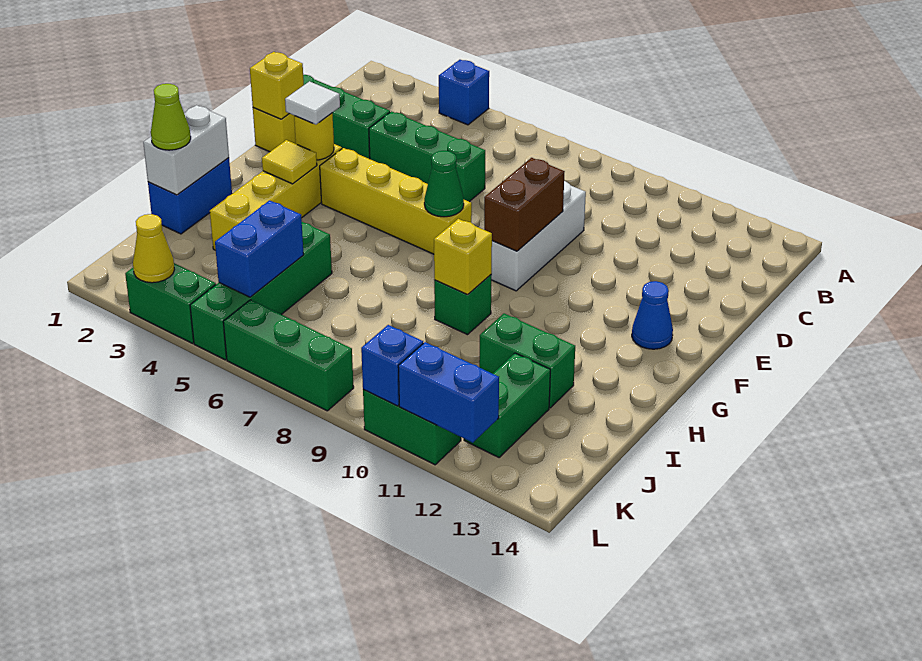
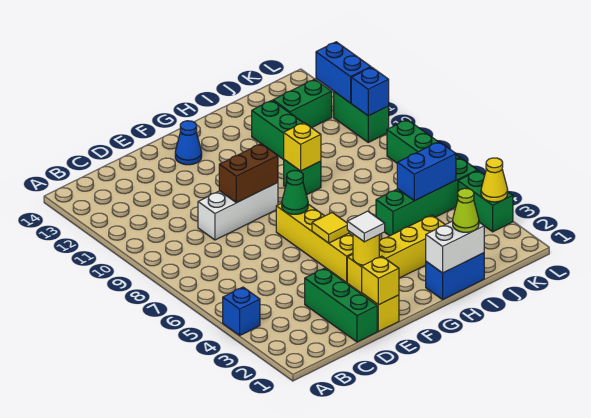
green 1x3 brick [369,111,485,202] -> none
yellow 1x1 tile [262,140,317,184] -> yellow 1x1 tile moved to [312,213,349,243]

